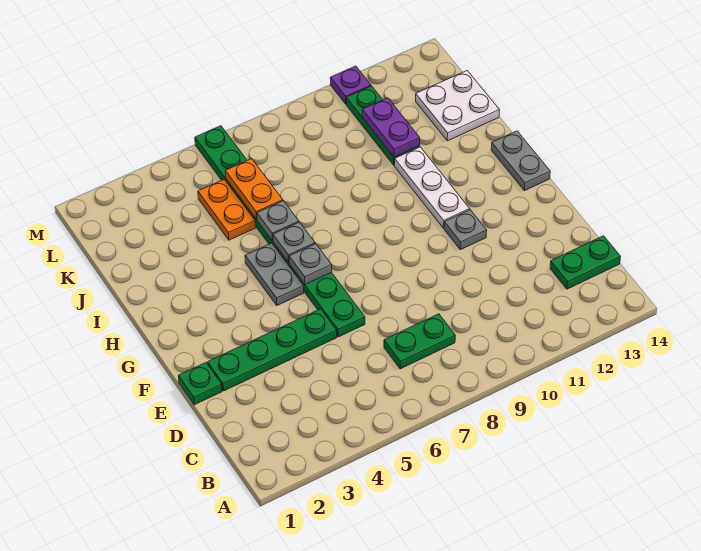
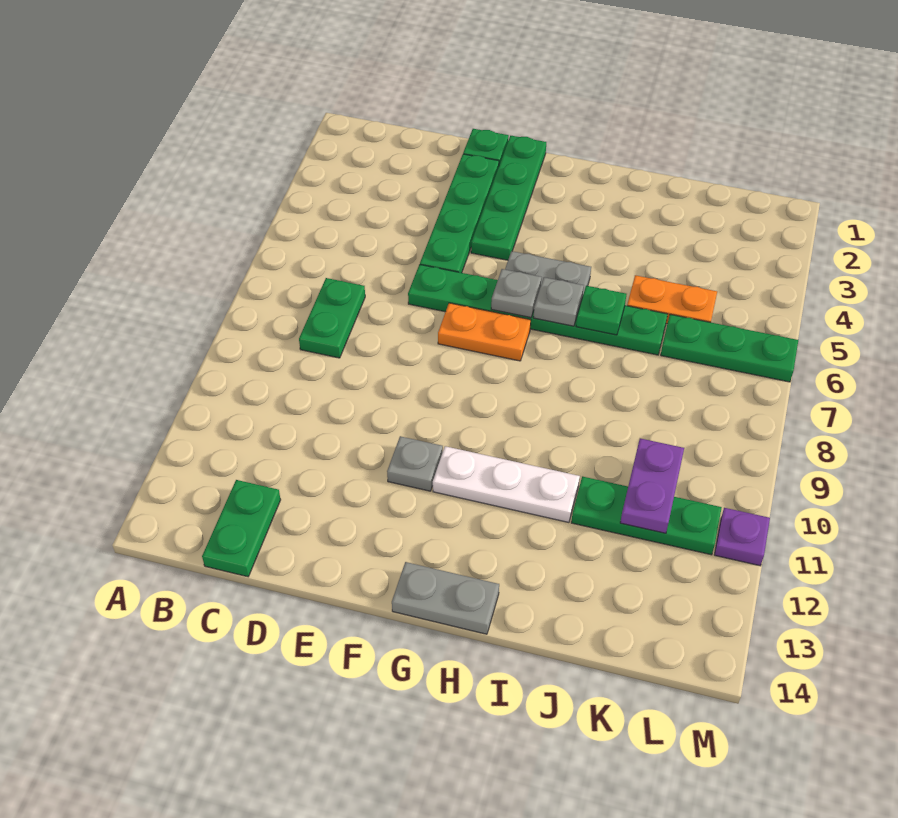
none -> green 1x4 plate [471,136,546,260]
grey 1x1 plate [257,201,299,241] -> green 1x1 plate [576,286,626,335]
orange 1x2 plate [225,159,283,220] -> orange 1x2 plate moved to [438,303,531,361]
purple 1x2 plate [362,98,420,157] -> purple 1x2 plate turned to [620,438,684,533]
white 2x2 plate [416,71,499,141] -> none

